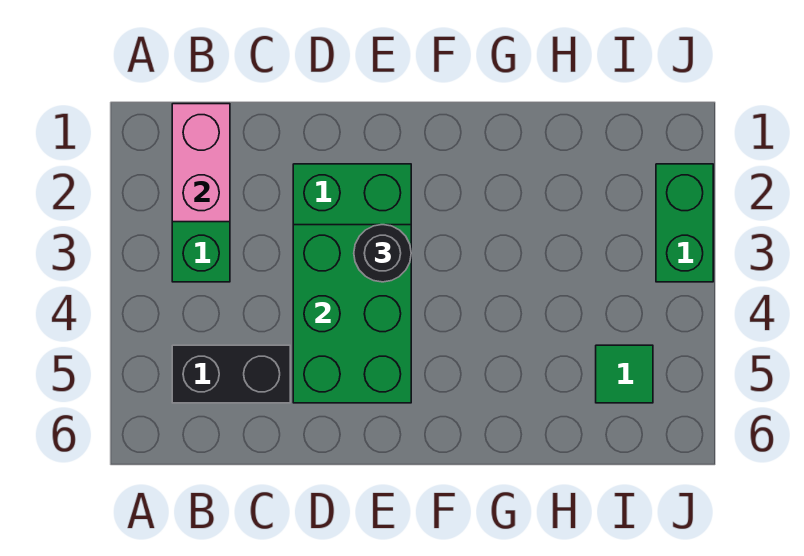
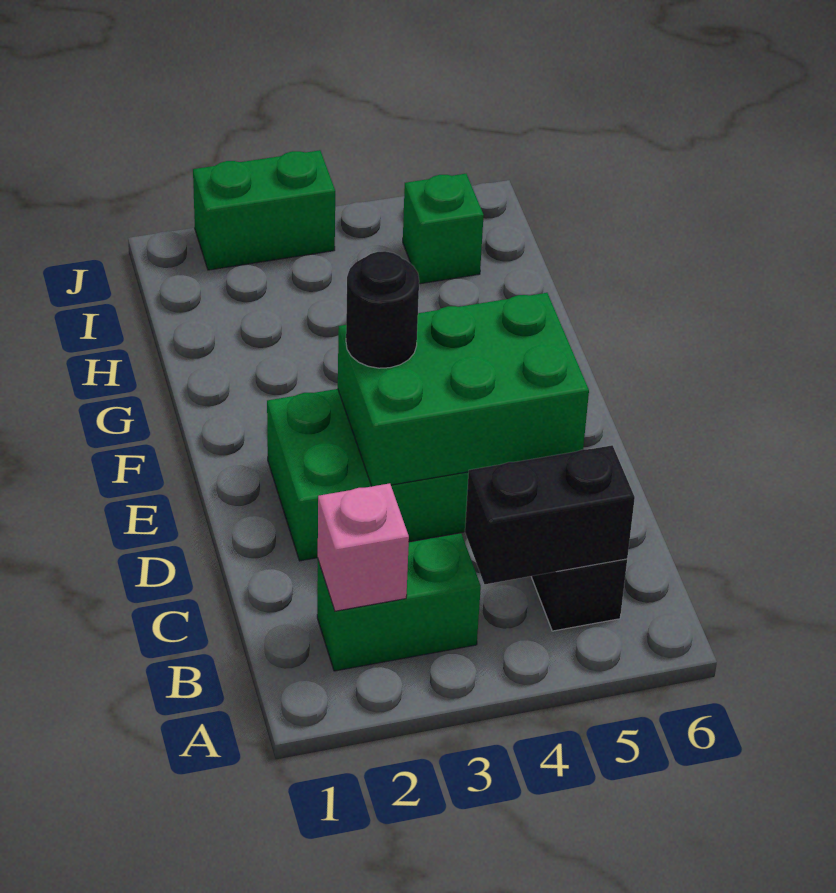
pink 1x2 brick [172,104,230,222] -> pink 1x1 brick [318,483,409,611]
none -> black 1x2 brick [465,445,635,584]
green 1x1 tile [596,345,653,403] -> green 1x1 brick [403,174,484,284]

